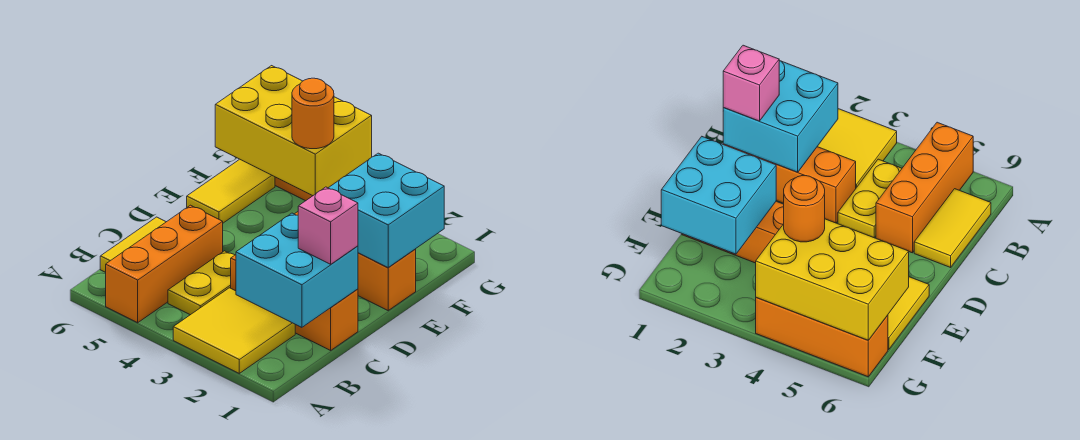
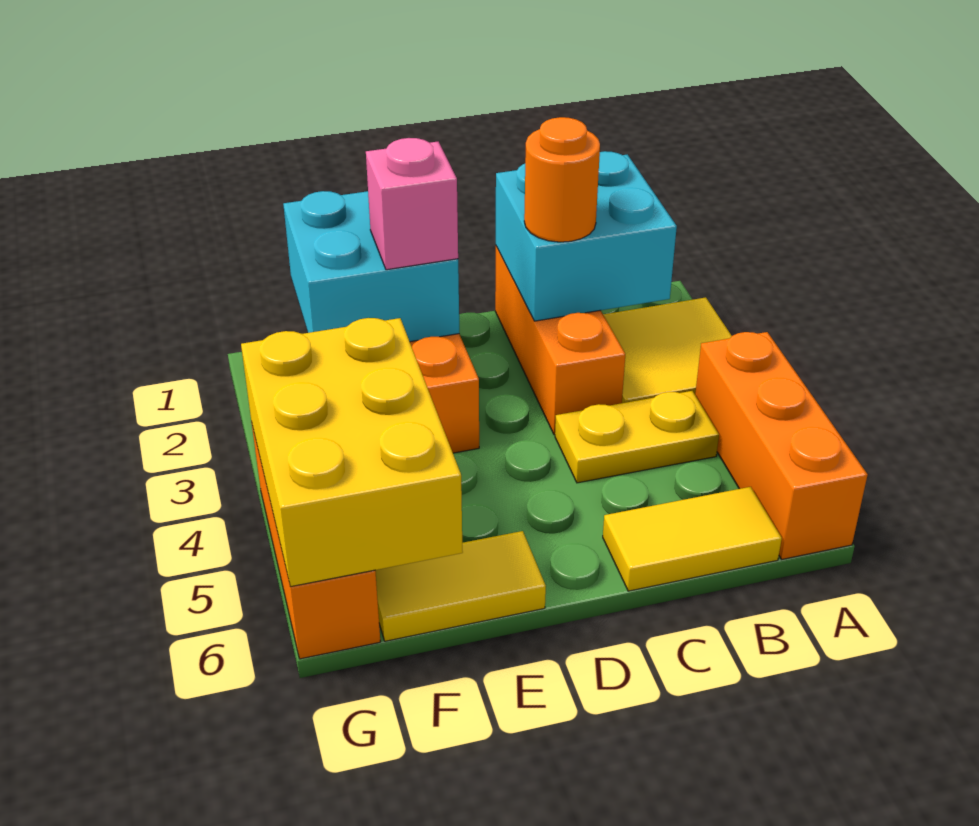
orange 1x3 brick [106,205,223,323] -> orange 1x3 brick turned to [695,332,868,559]
pink 1x1 brick [298,187,358,264] -> pink 1x1 brick moved to [366,138,458,270]
orange 1x1 round brick [292,78,334,149] -> orange 1x1 round brick moved to [524,117,600,242]

